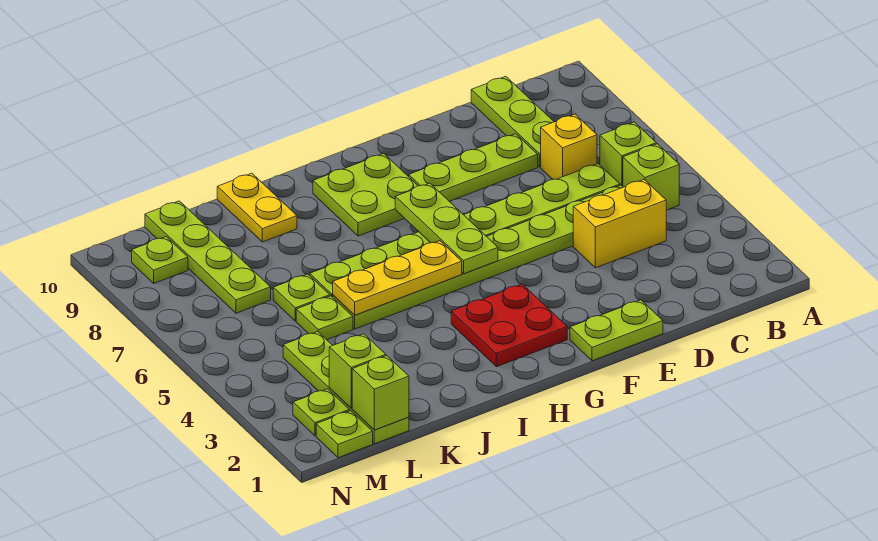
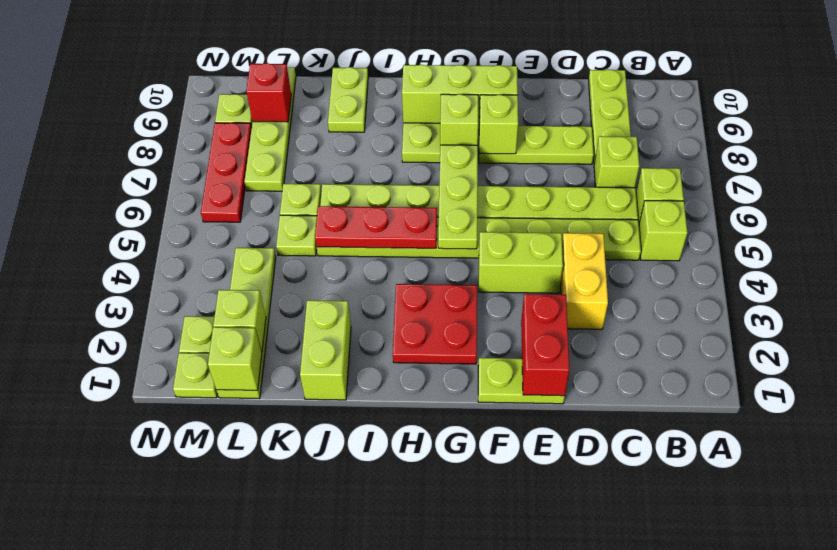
yellow 1x2 brick [573,180,666,268] -> yellow 1x2 brick turned to [561,233,608,329]
yellow 1x1 brick [541,114,597,179] -> lime 1x1 brick [594,136,639,188]
none -> red 1x2 brick [521,294,569,396]
none -> lime 1x2 brick [479,232,563,293]
none -> lime 1x1 brick [479,95,518,154]
none -> lime 1x3 brick [402,65,518,124]
none -> lime 1x1 brick [440,94,478,145]
yellow 1x3 plate [333,241,462,315] -> red 1x3 plate [315,206,437,248]
none -> lime 1x2 brick [300,300,351,400]
yellow 1x2 plate [217,173,297,242] -> lime 1x2 plate [328,67,368,132]
none -> red 1x1 brick [246,63,291,122]
none -> red 1x3 plate [201,123,252,222]

